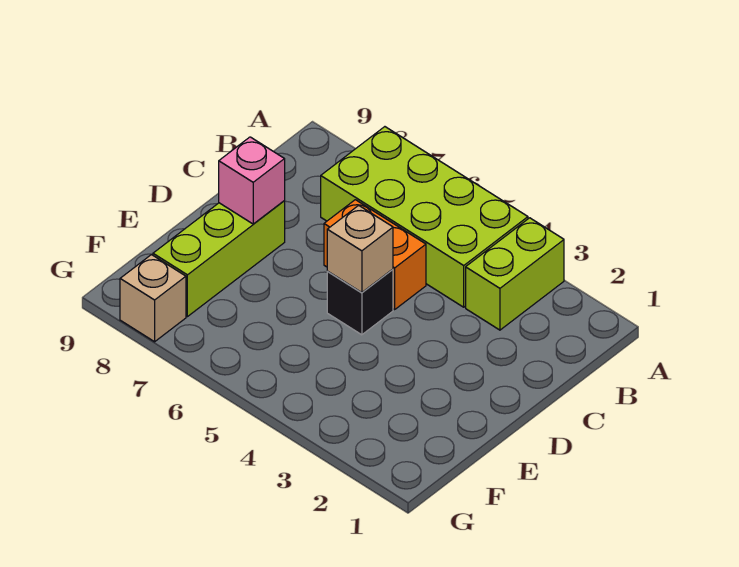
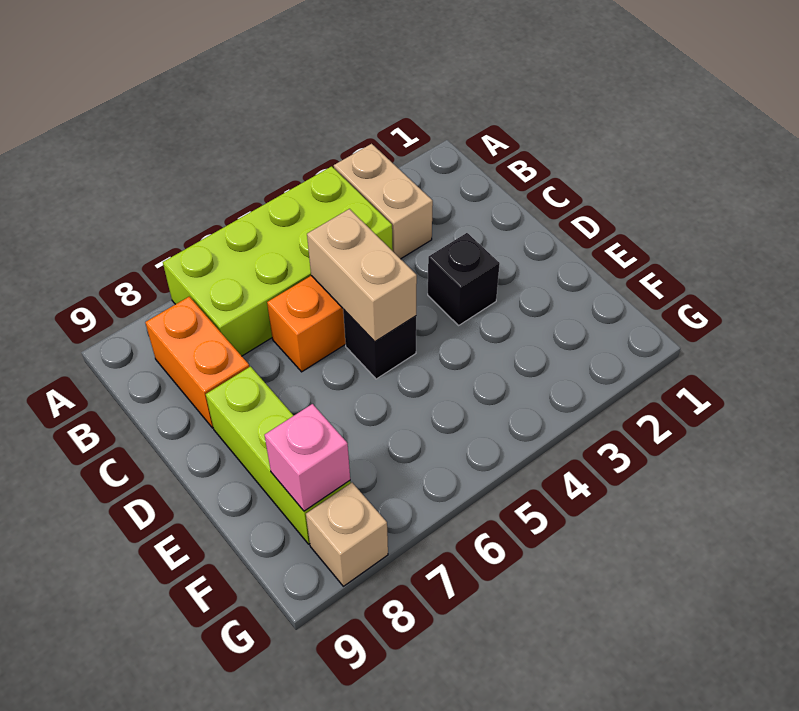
lime 1x2 brick [466,218,564,330] -> tan 1x2 brick [334,144,433,259]
none -> orange 1x2 brick [145,297,249,428]
none -> black 1x1 brick [428,233,500,325]
tan 1x1 brick [327,205,393,293] -> tan 1x2 brick [307,209,417,342]
pink 1x1 brick [219,137,285,224] -> pink 1x1 brick moved to [265,404,350,511]

